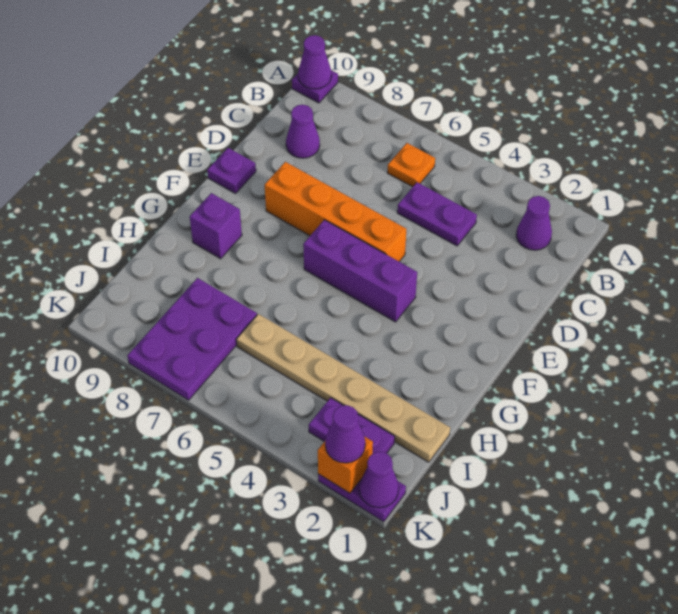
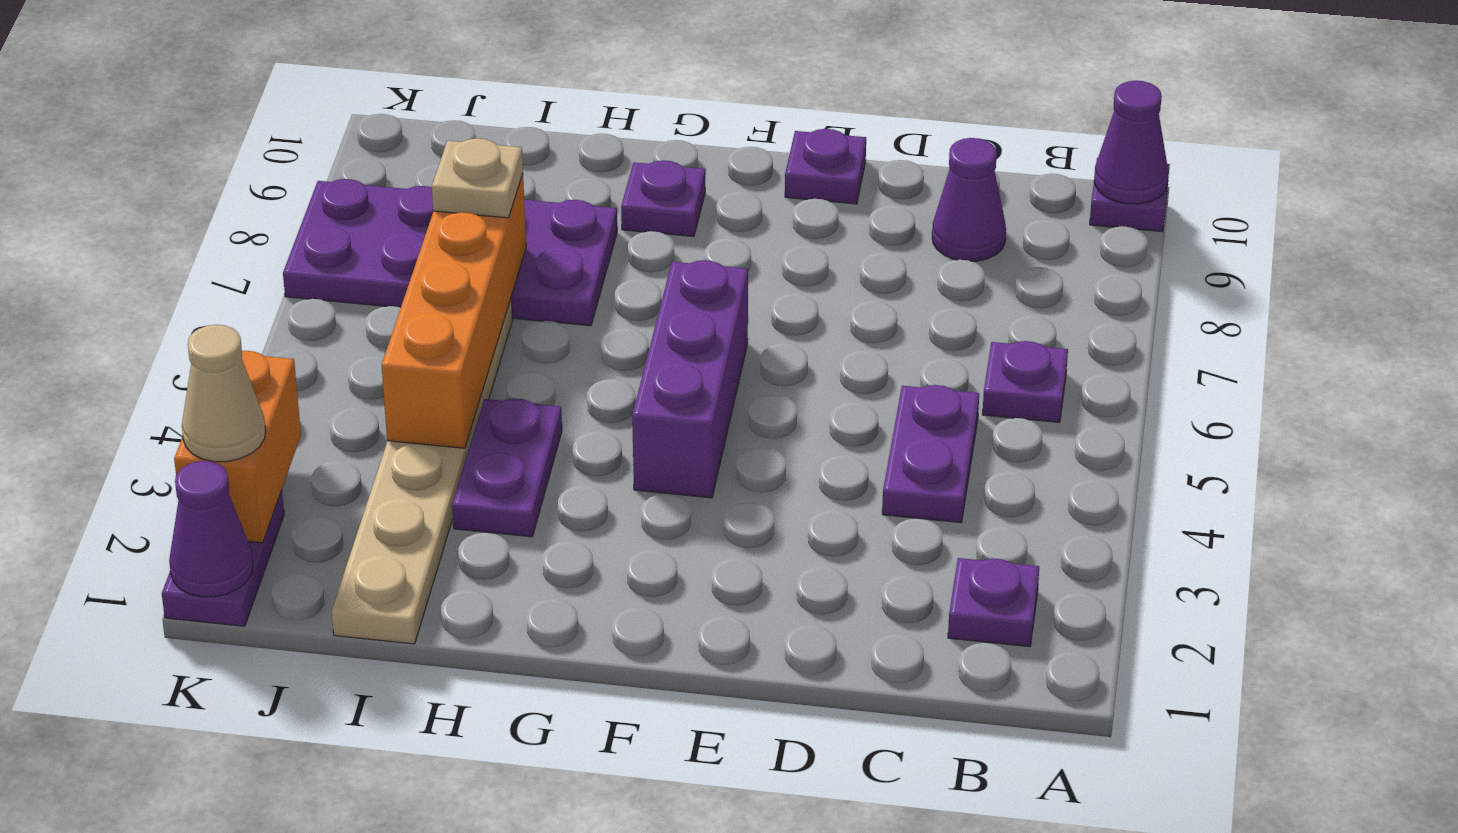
purple 1x1 cone [516,196,552,250] -> purple 1x1 plate [948,558,1039,647]
orange 1x1 plate [387,143,435,187] -> purple 1x1 plate [982,341,1068,422]
orange 1x4 brick [265,162,406,262] -> orange 1x4 brick moved to [382,174,526,448]
purple 1x1 brick [190,193,242,259] -> purple 1x1 plate [621,160,705,236]
purple 2x3 plate [127,278,257,400] -> purple 2x4 plate [283,179,617,326]
none -> tan 1x1 plate [432,138,523,218]
purple 1x2 plate [309,398,395,454] -> purple 1x2 plate moved to [452,398,562,537]
orange 1x1 brick [318,436,373,493] -> orange 1x2 brick [174,351,301,543]
purple 1x1 cone [325,405,365,463] -> tan 1x1 cone [182,325,266,462]

